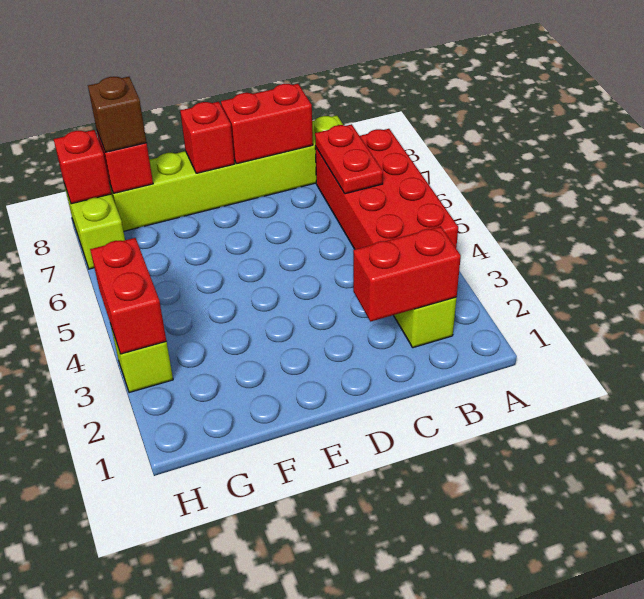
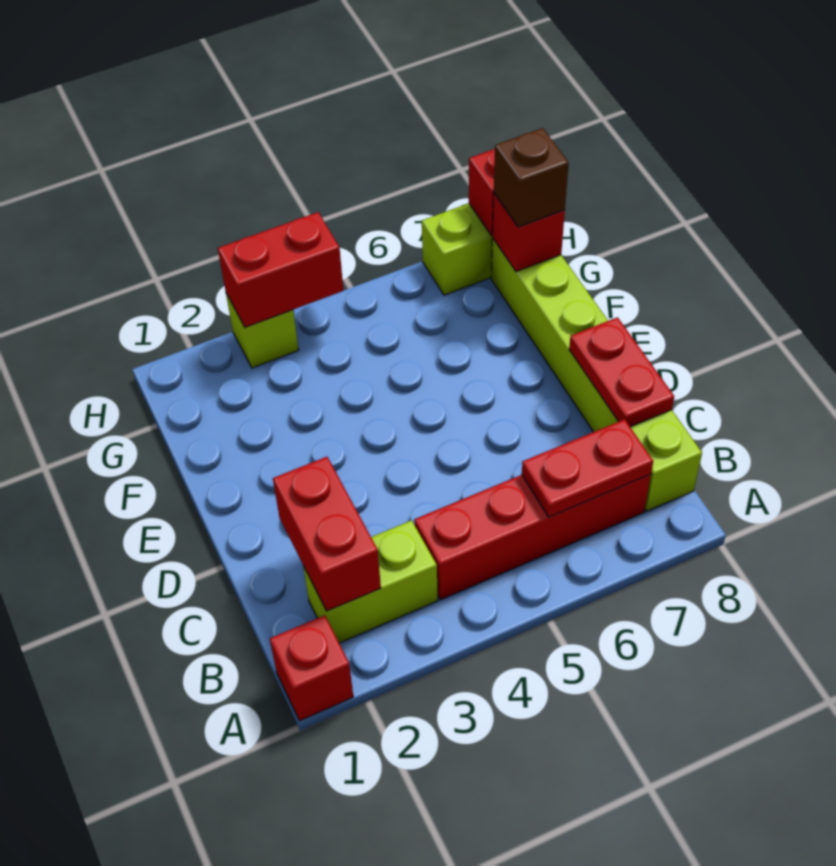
red 2x4 brick [315,129,458,249] -> red 1x4 brick [414,474,651,600]
red 1x2 brick [221,84,313,164] -> red 1x2 plate [569,317,674,427]
red 1x1 brick [180,102,234,173] -> red 1x1 brick moved to [270,615,353,721]

